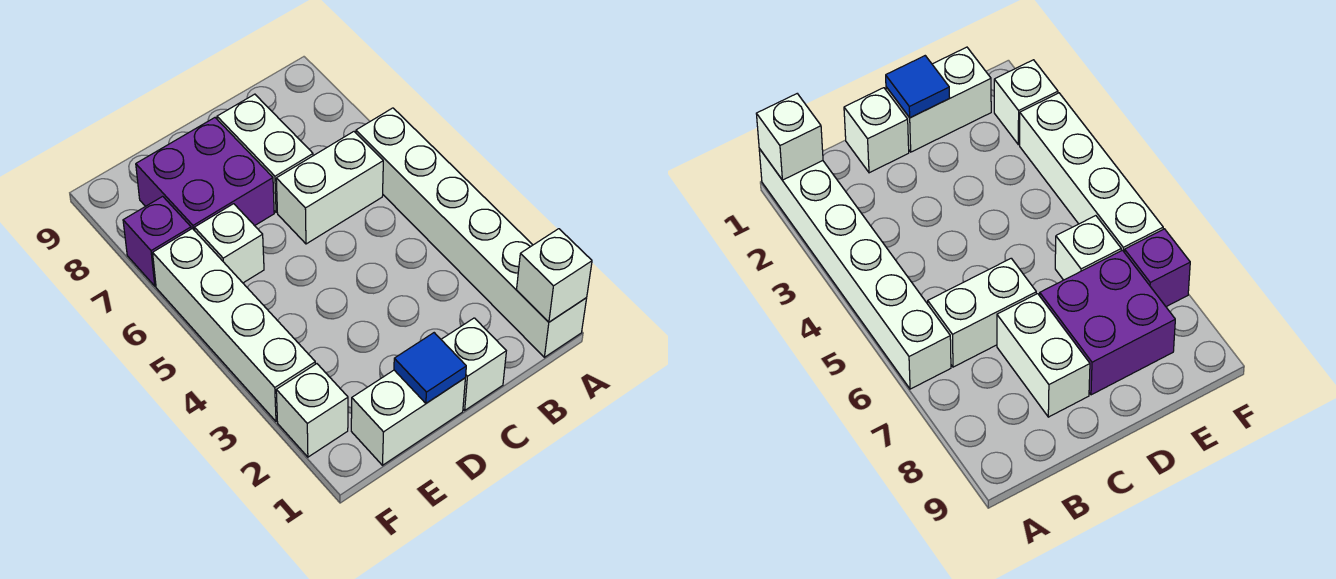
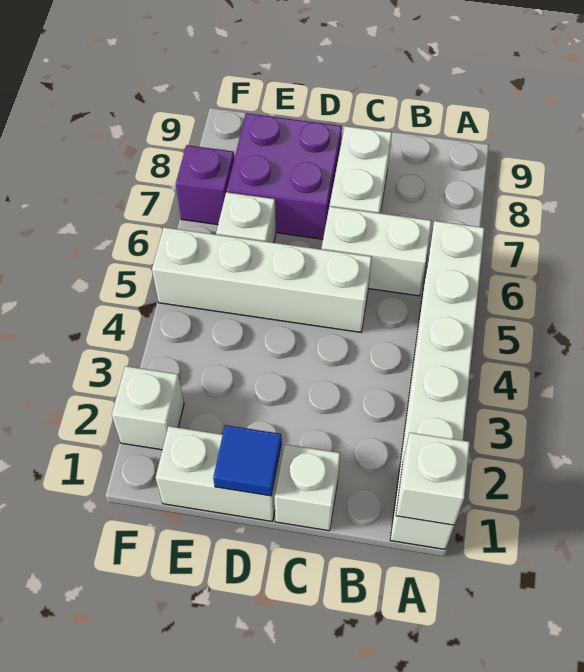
white 1x4 brick [153,229,315,422] -> white 1x4 brick turned to [152,227,372,332]

